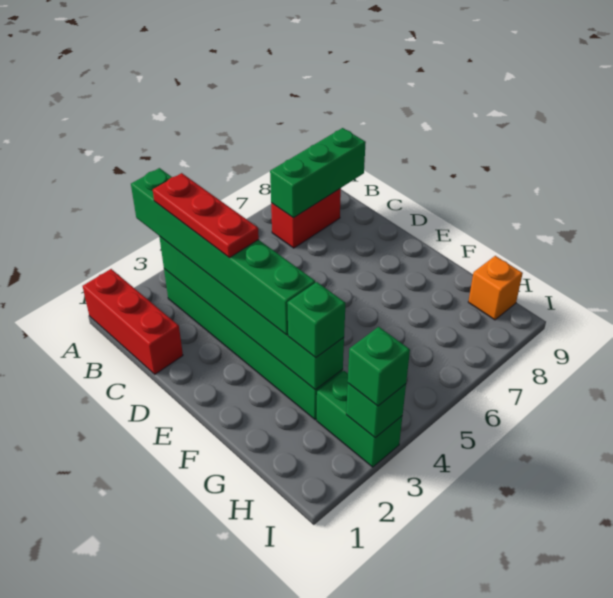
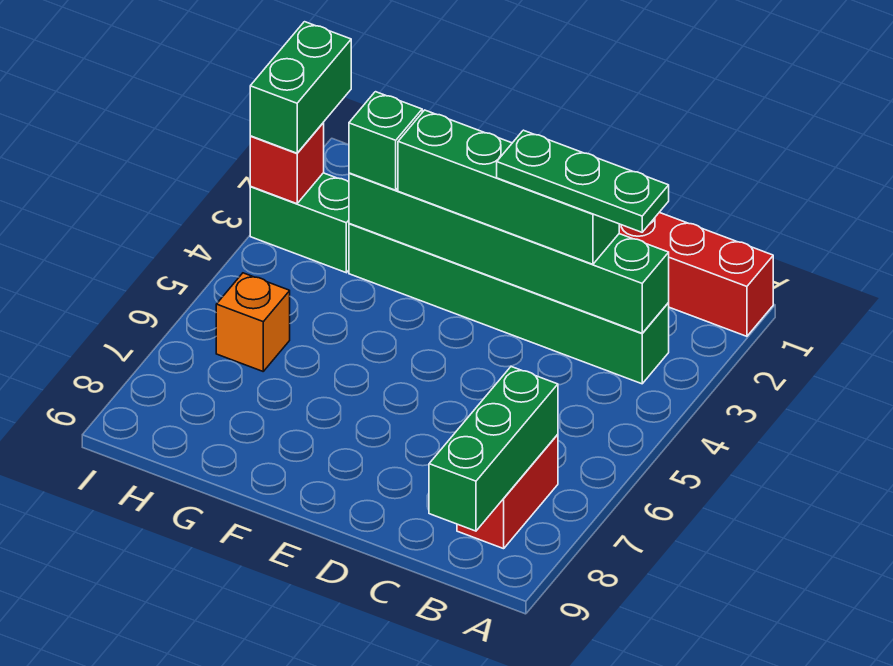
green 1x6 brick [131,168,315,335] -> green 1x4 brick [398,110,619,264]
red 1x3 plate [153,173,259,258] -> green 1x3 plate [497,130,669,232]
orange 1x1 brick [468,256,523,320] -> orange 1x1 brick moved to [216,273,290,371]
green 1x1 brick [346,383,406,438] -> red 1x1 brick [250,123,324,204]
green 1x1 brick [348,327,410,406] -> green 1x2 brick [250,22,351,153]

